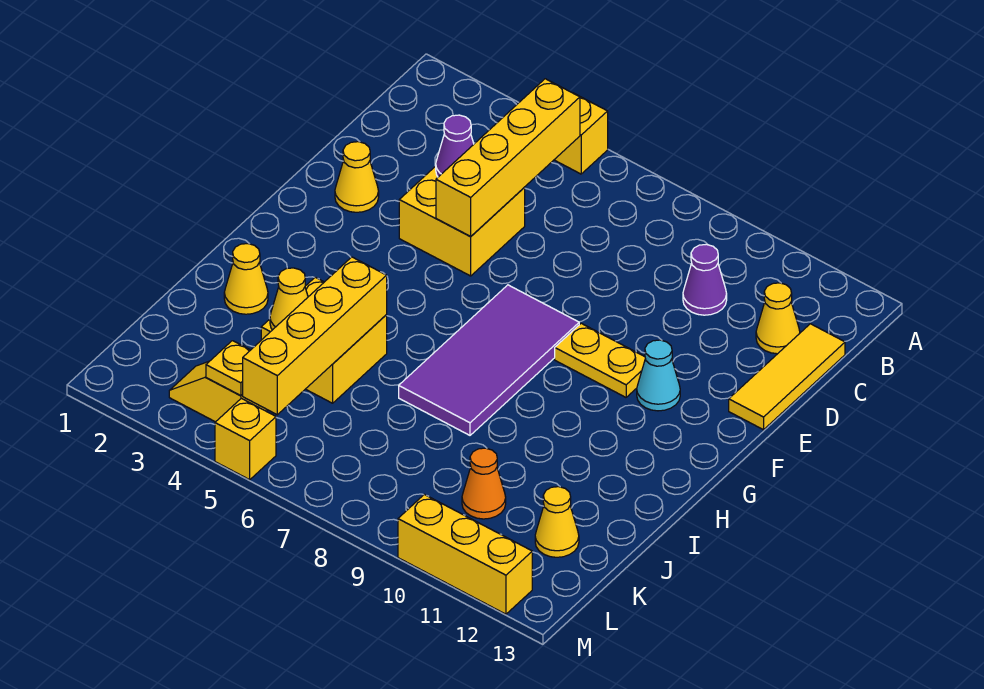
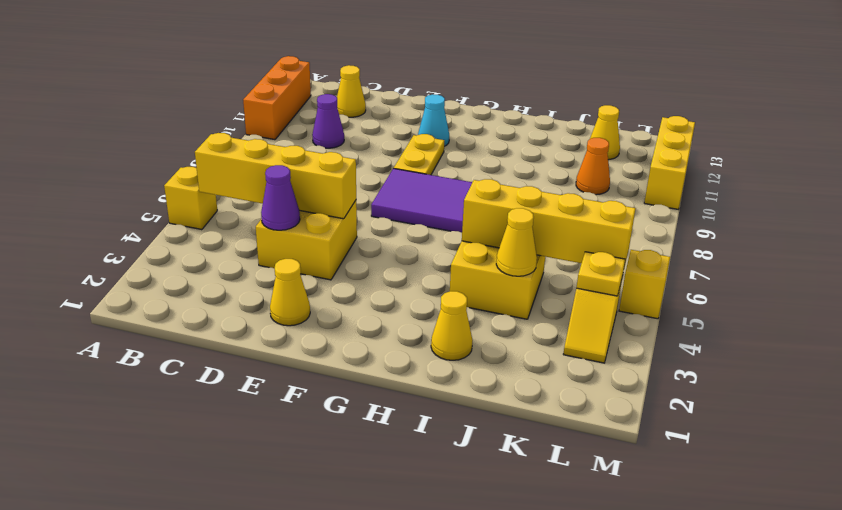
none -> orange 1x3 brick [243,56,311,140]
yellow 1x3 tile [729,324,845,430] -> none

